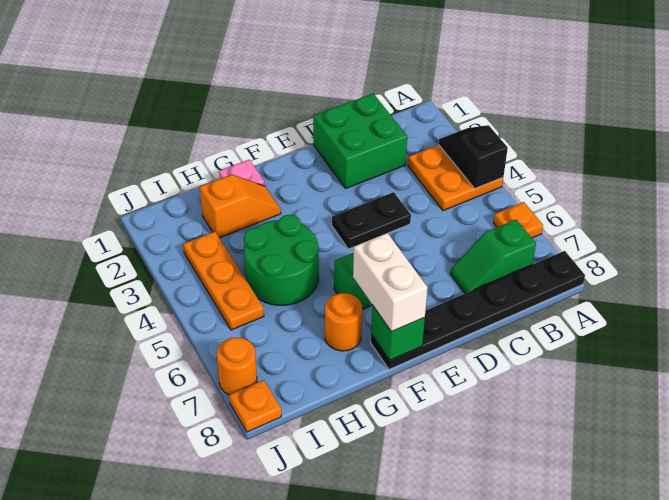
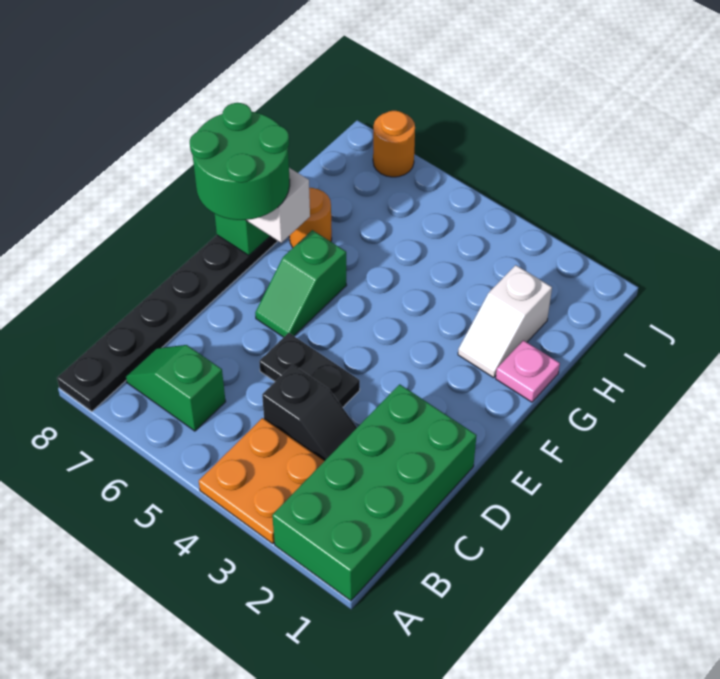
black 1x2 slope [439,125,508,189] -> black 1x2 slope moved to [262,365,357,461]
orange 1x1 plate [494,202,543,238] -> none
green 1x2 slope [450,220,536,293] -> green 1x2 slope turned to [126,345,226,431]
green 2x2 brick [313,94,407,188] -> green 2x4 brick [272,384,477,601]
black 1x2 plate [332,192,411,249] -> black 1x2 plate turned to [259,333,360,407]
orange 1x2 slope [200,175,281,238] -> white 1x2 slope [458,265,552,378]
green 2x2 round brick [244,215,319,305] -> green 2x2 round brick moved to [190,103,290,220]
orange 1x3 plate [183,232,264,330] -> none
orange 1x1 plate [229,380,281,432] -> none

